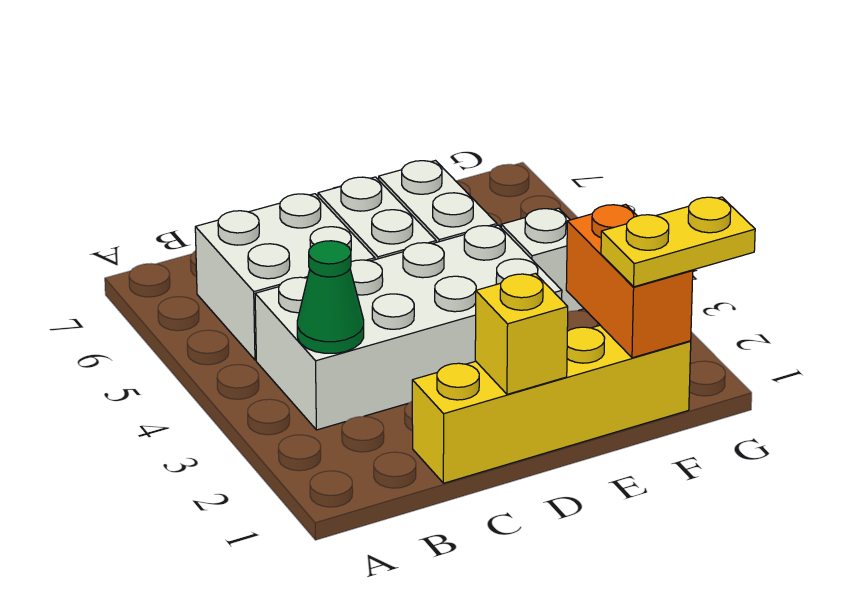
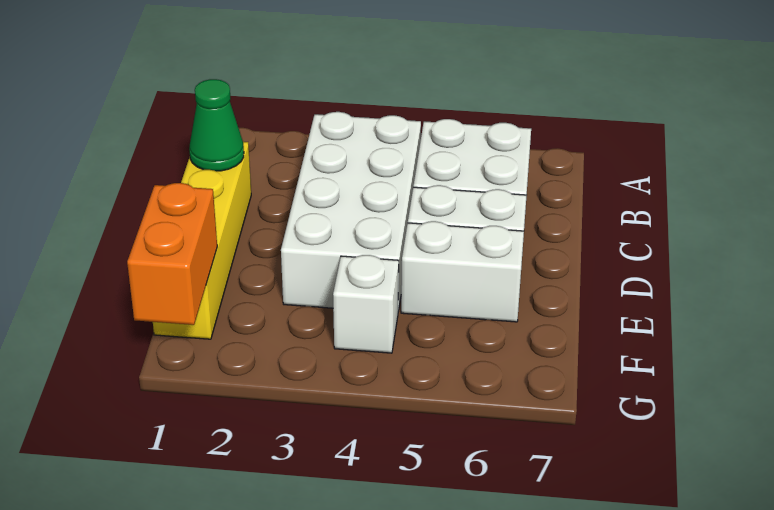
green 1x1 cone [297,241,364,353] -> green 1x1 cone moved to [189,79,244,171]
yellow 1x1 brick [475,274,568,394] -> none
orange 1x2 brick [566,204,693,358] -> orange 1x2 brick turned to [127,183,217,325]
yellow 1x2 plate [601,197,755,287] -> none

